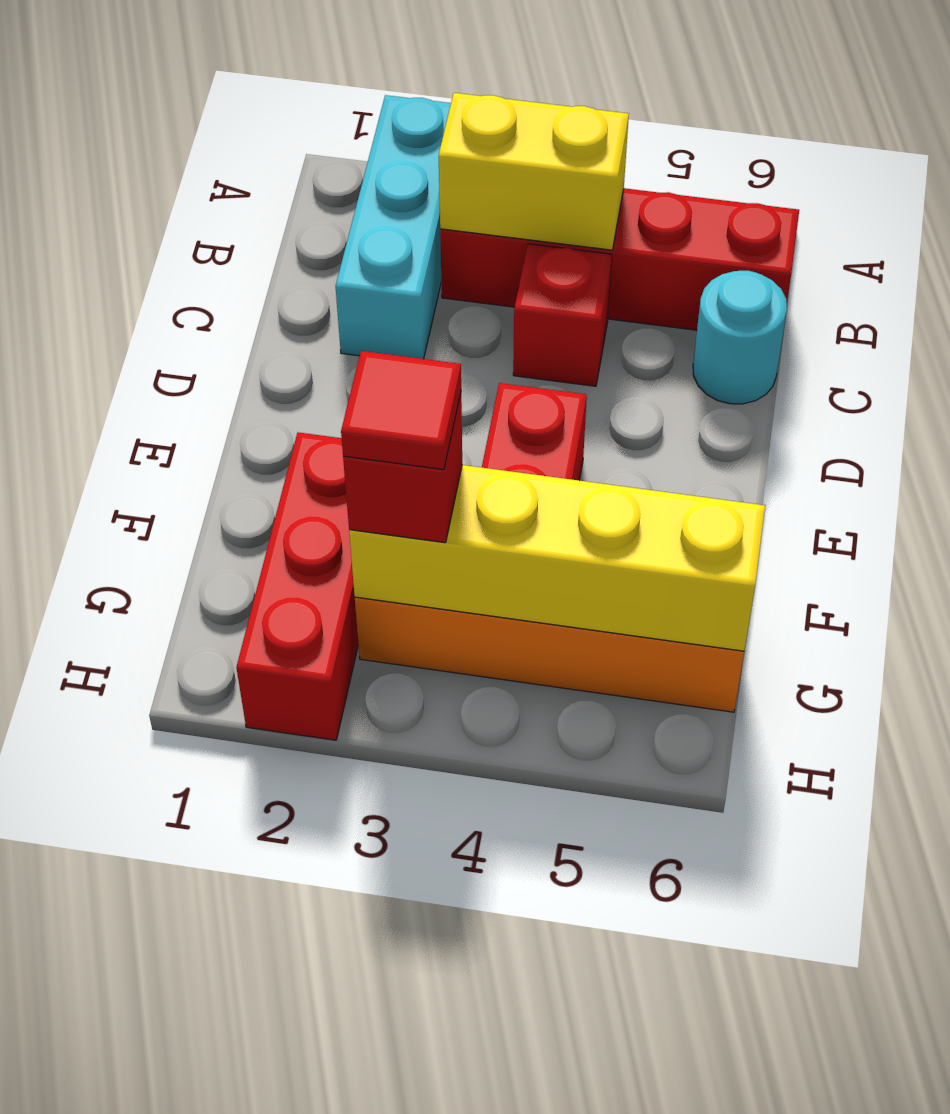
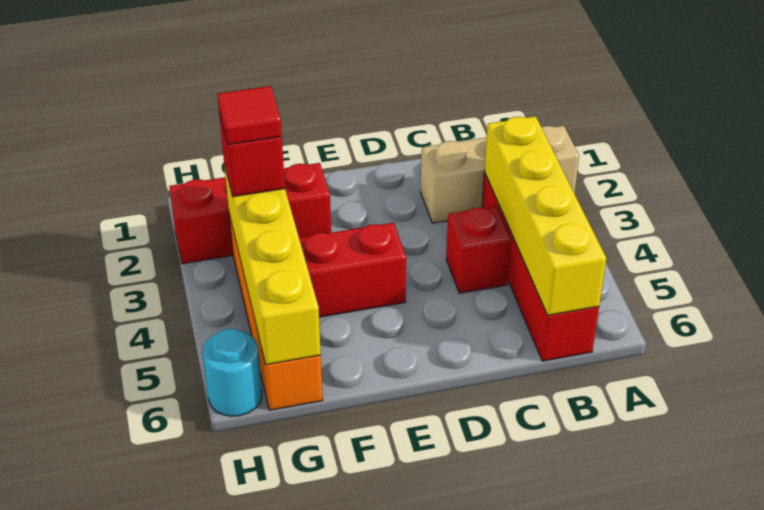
cyan 1x3 brick [336,95,451,359] -> tan 1x3 brick [421,126,579,223]
yellow 1x2 brick [439,93,629,250] -> yellow 1x4 brick [484,116,606,315]
cyan 1x1 round brick [693,271,787,404] -> cyan 1x1 round brick moved to [203,329,262,416]

